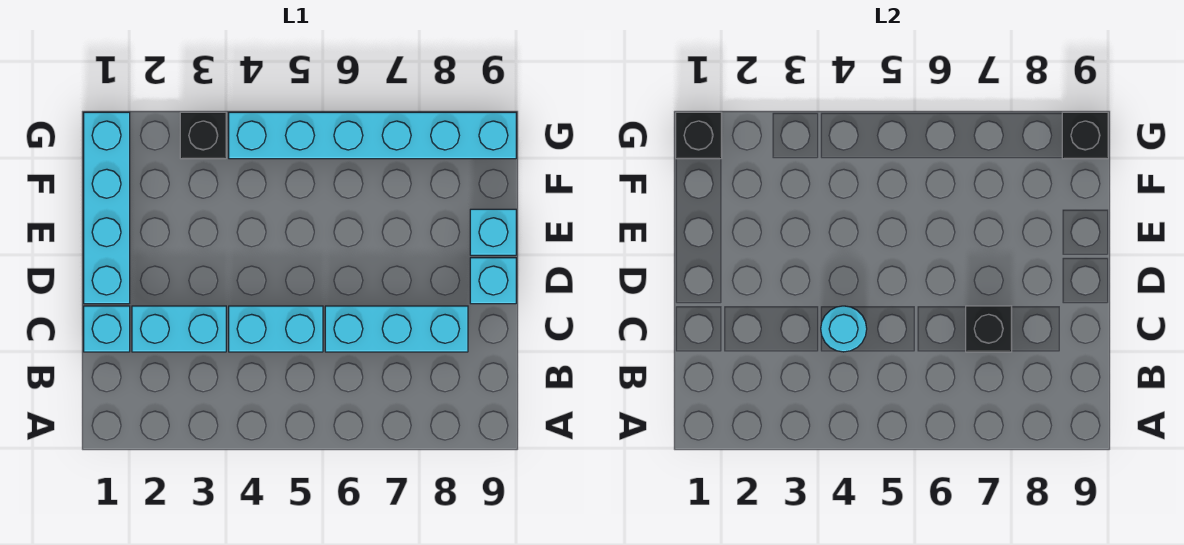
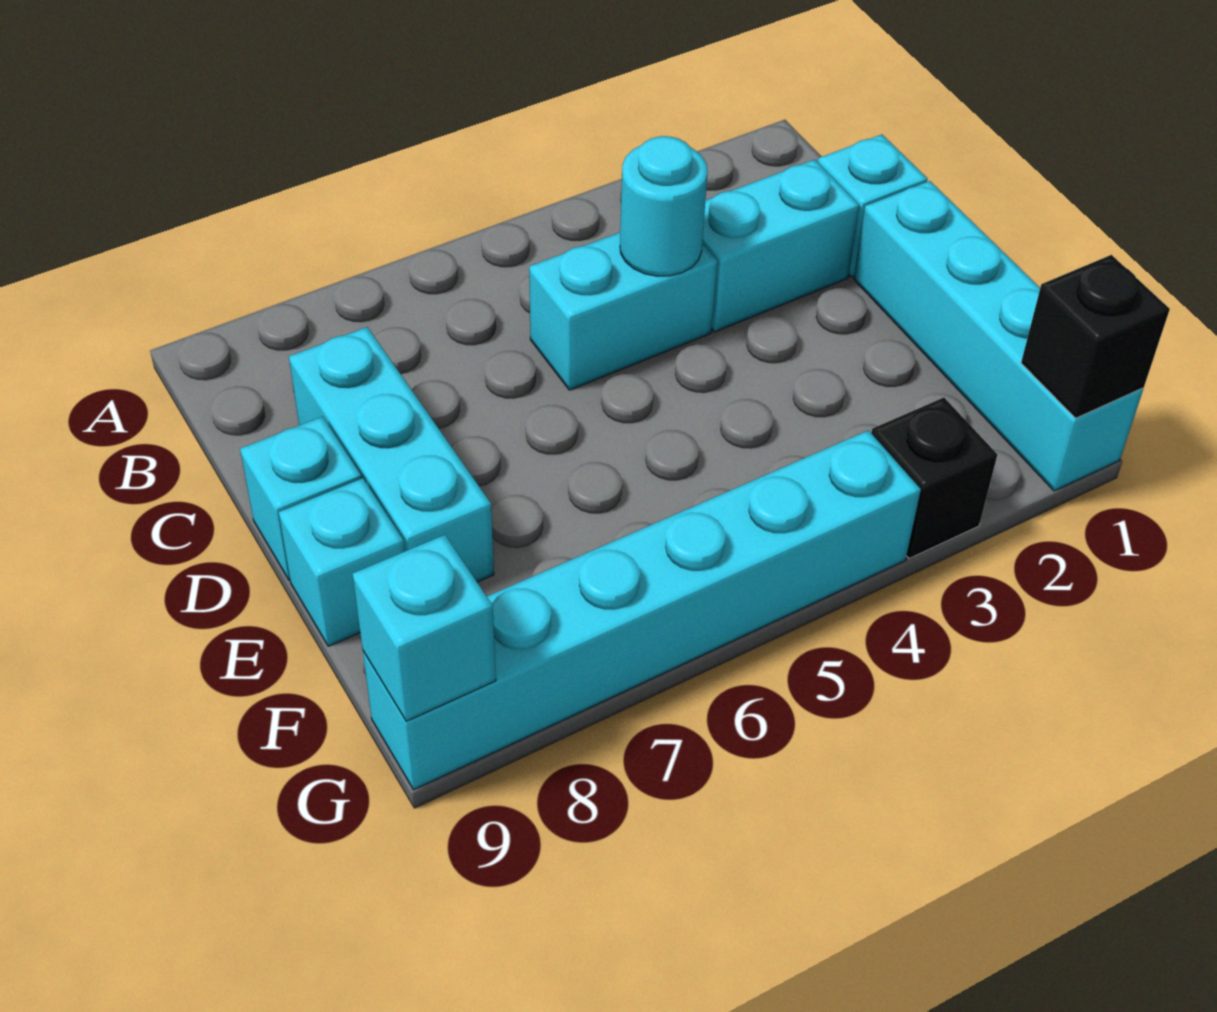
cyan 1x3 brick [325,306,468,352] -> cyan 1x3 brick turned to [289,327,494,582]
black 1x1 brick [966,306,1012,352] -> none
black 1x1 brick [1062,112,1108,159] -> cyan 1x1 brick [353,535,496,721]

